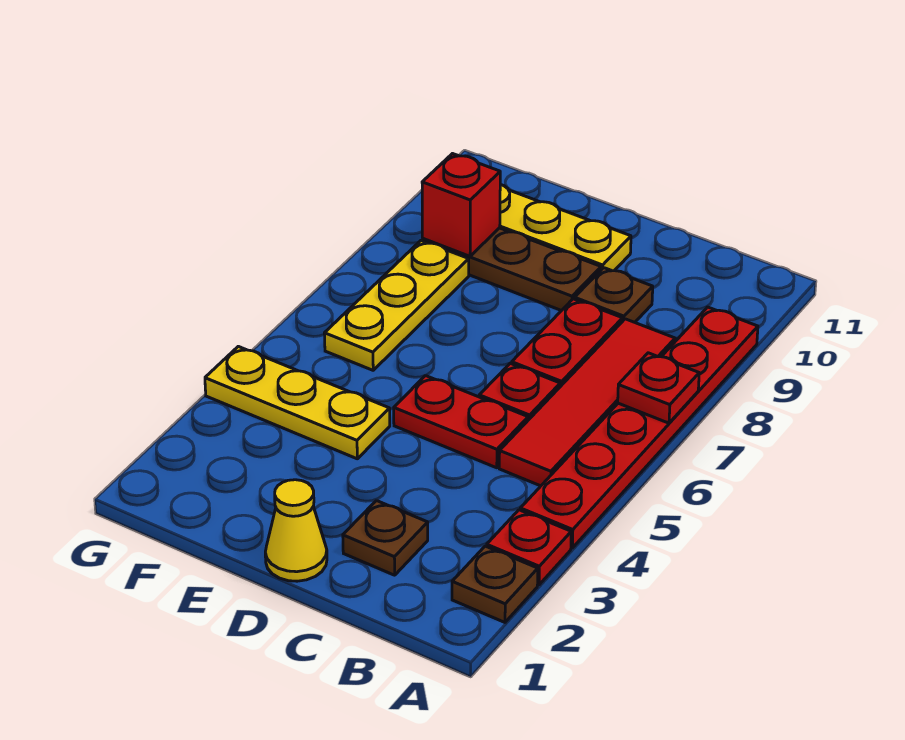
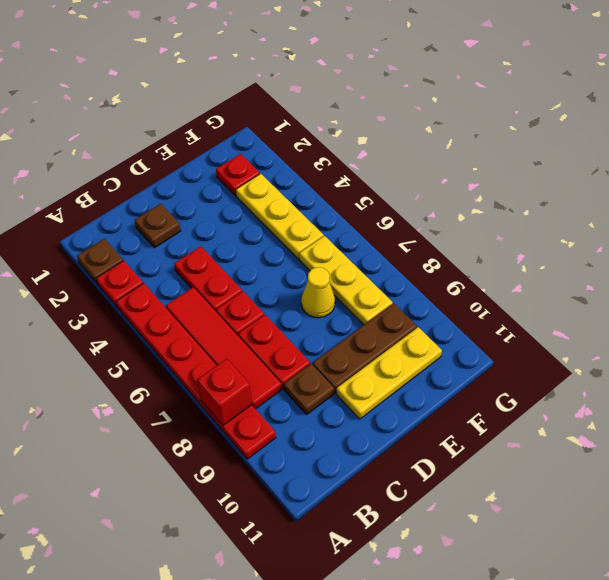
red 1x1 plate [618,353,699,423] -> red 1x1 plate moved to [216,154,260,196]
red 1x2 plate [394,376,528,468] -> red 1x2 plate turned to [174,246,242,311]
yellow 1x1 cone [265,480,327,581] -> yellow 1x1 cone moved to [301,267,335,318]
yellow 1x3 plate [205,346,390,459] -> yellow 1x3 plate turned to [236,174,324,259]
red 1x1 brick [422,154,500,256] -> red 1x1 brick moved to [197,359,252,425]

